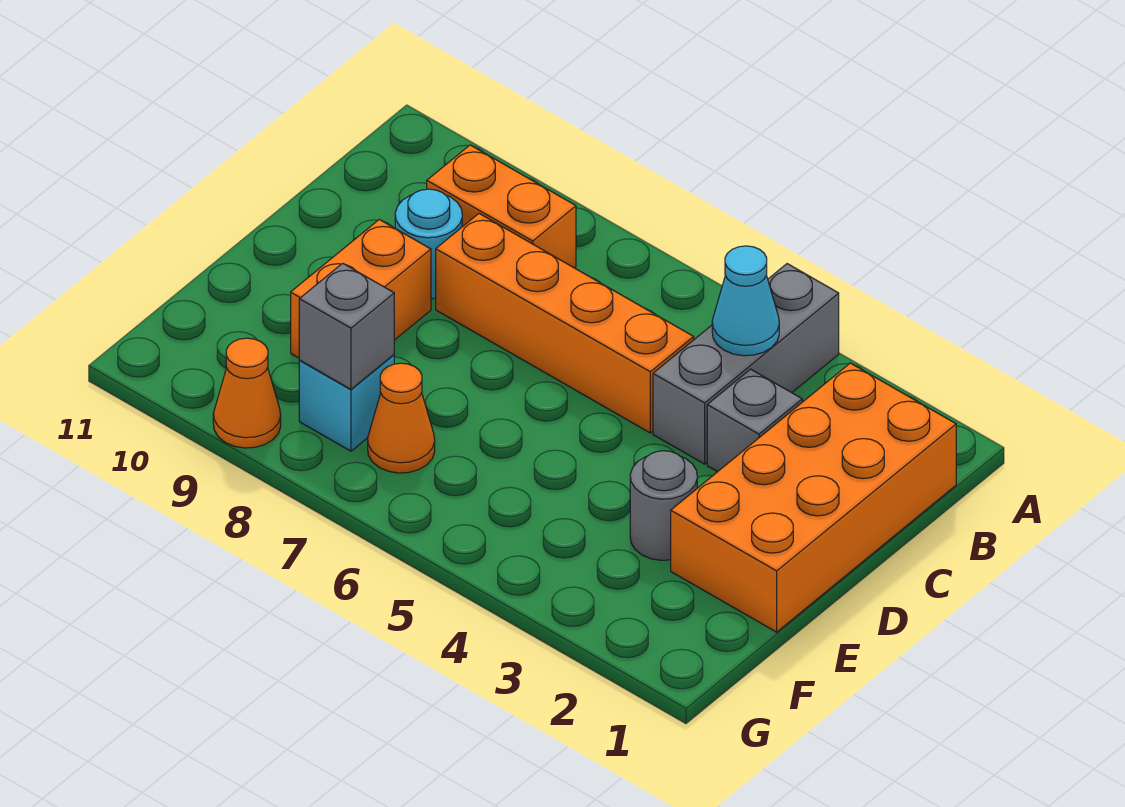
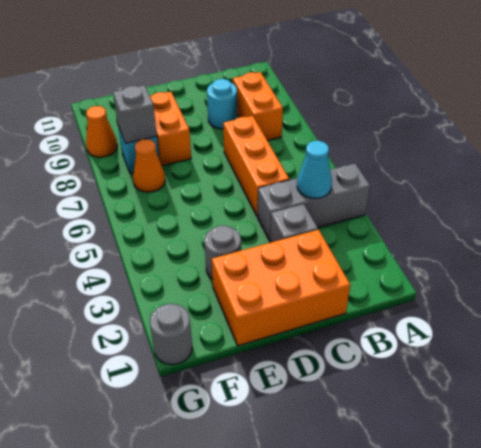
orange 2x4 brick [671,363,956,632] -> orange 2x3 brick [212,230,350,346]
orange 1x4 brick [436,214,694,433] -> orange 1x3 brick [223,116,289,216]
orange 1x2 brick [291,220,431,358] -> orange 1x2 brick turned to [150,92,191,166]
none -> grey 1x1 round brick [150,304,192,365]

